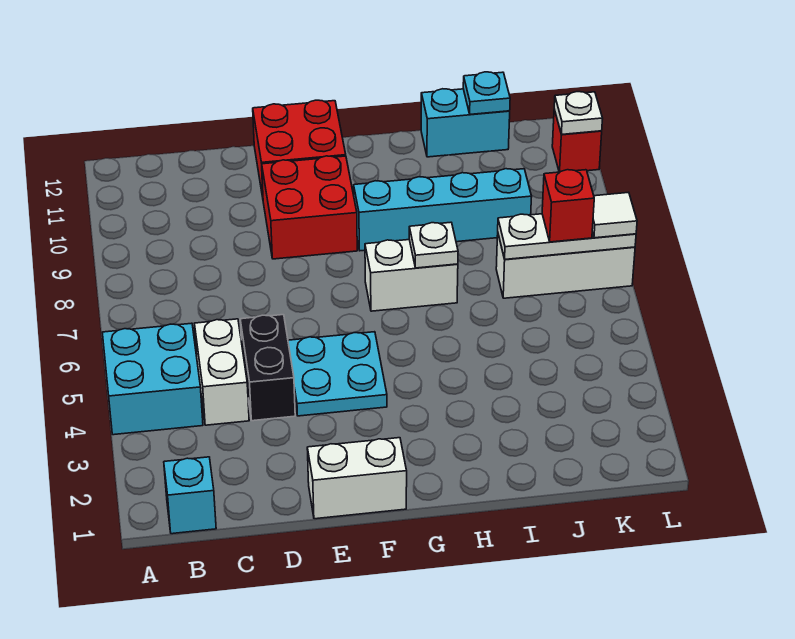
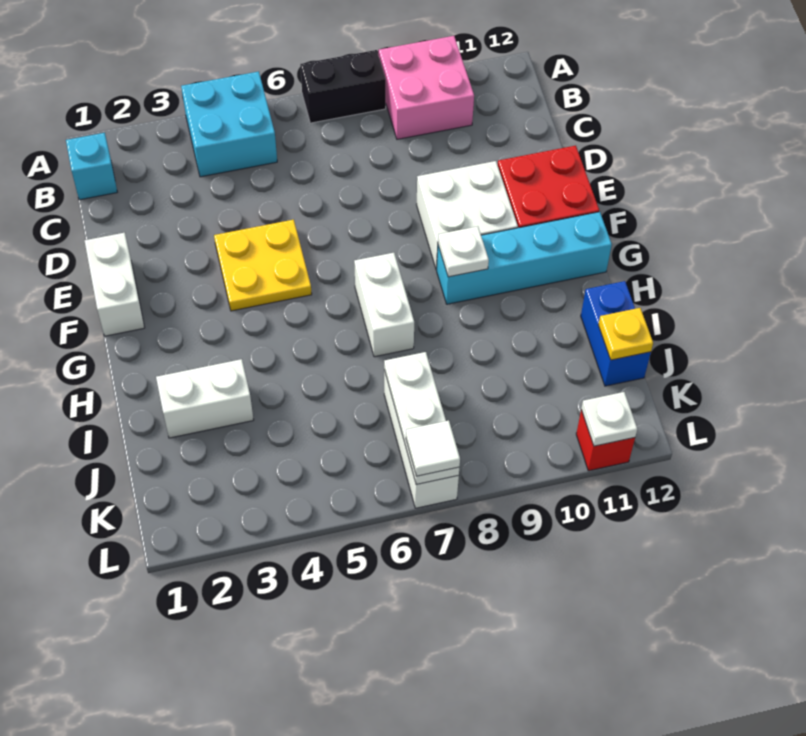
none -> pink 2x2 brick [379,36,474,139]
white 1x2 brick [194,319,249,425] -> white 1x2 brick moved to [156,359,254,438]
black 1x2 brick [240,315,295,421] -> black 1x2 brick moved to [300,50,386,123]
cyan 2x2 plate [288,332,387,416] -> yellow 2x2 plate [214,220,312,311]
red 2x2 brick [262,156,357,259] -> white 2x2 brick [417,161,518,270]
cyan 1x4 brick [354,169,532,251] -> cyan 1x4 brick turned to [437,212,612,304]
white 1x1 plate [409,222,458,268] -> white 1x1 plate moved to [438,226,489,277]
cyan 1x2 brick [421,89,510,157] -> blue 1x2 brick [581,281,651,386]
cyan 1x1 plate [463,72,510,114] -> yellow 1x1 plate [598,308,653,360]
red 1x1 brick [542,170,594,242] -> none

